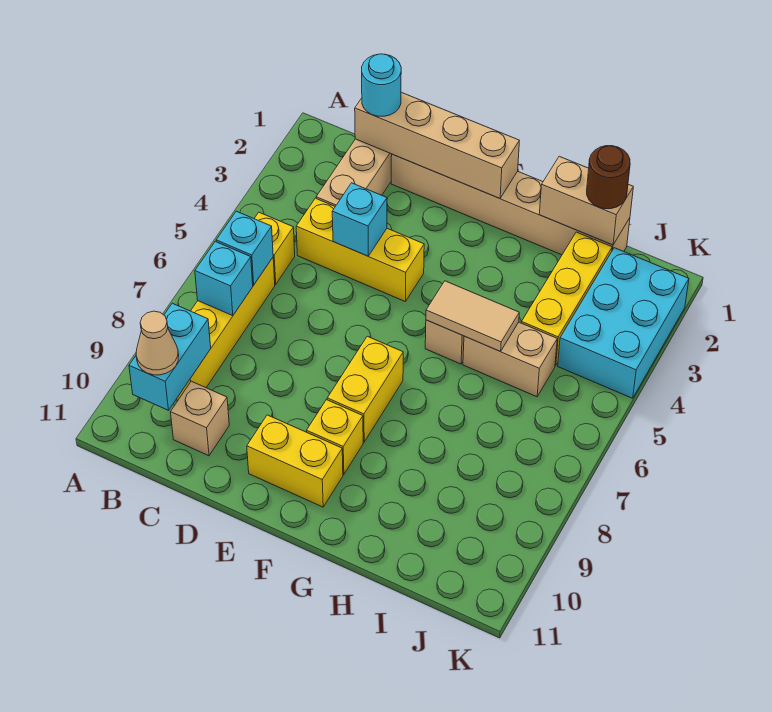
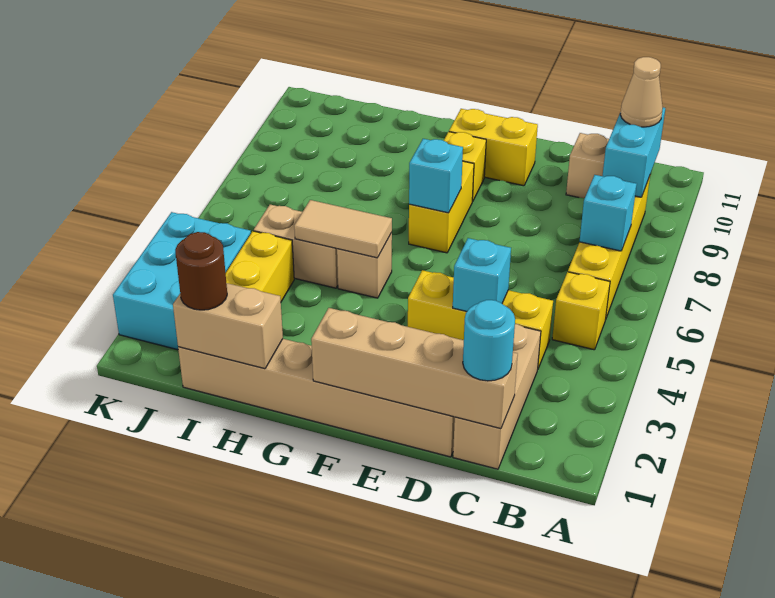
cyan 1x1 brick [216,211,273,285] -> cyan 1x1 brick moved to [409,139,463,213]

